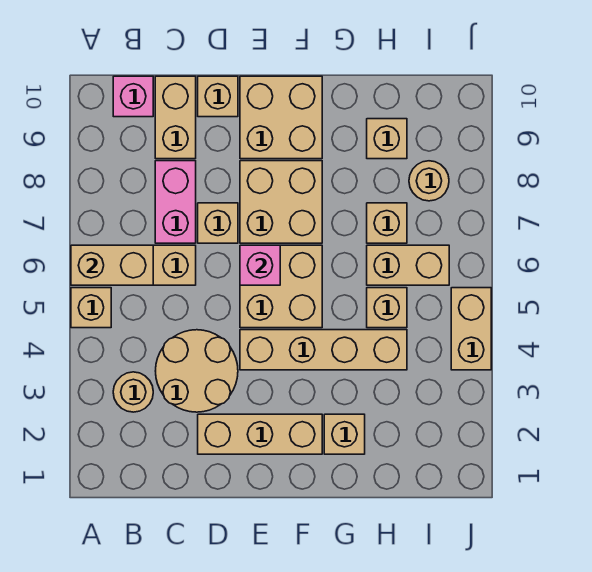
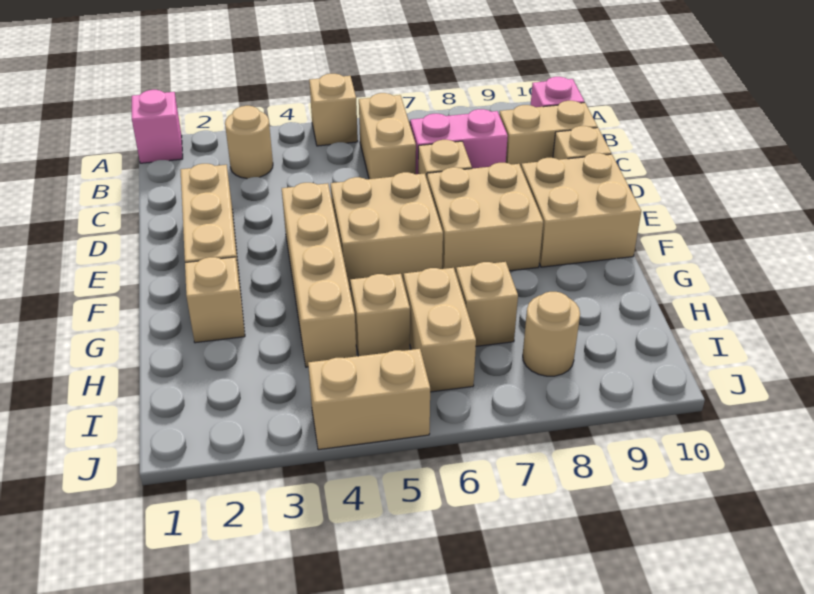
tan 1x2 brick [71,245,153,285] -> none
tan 2x2 round brick [156,330,238,412] -> none
pink 1x1 brick [240,245,280,285] -> pink 1x1 brick moved to [132,90,183,163]
tan 1x1 brick [367,119,407,159] -> none

